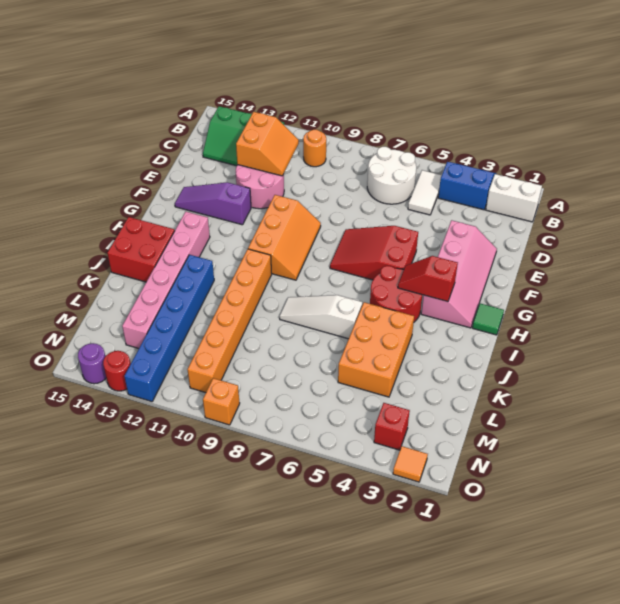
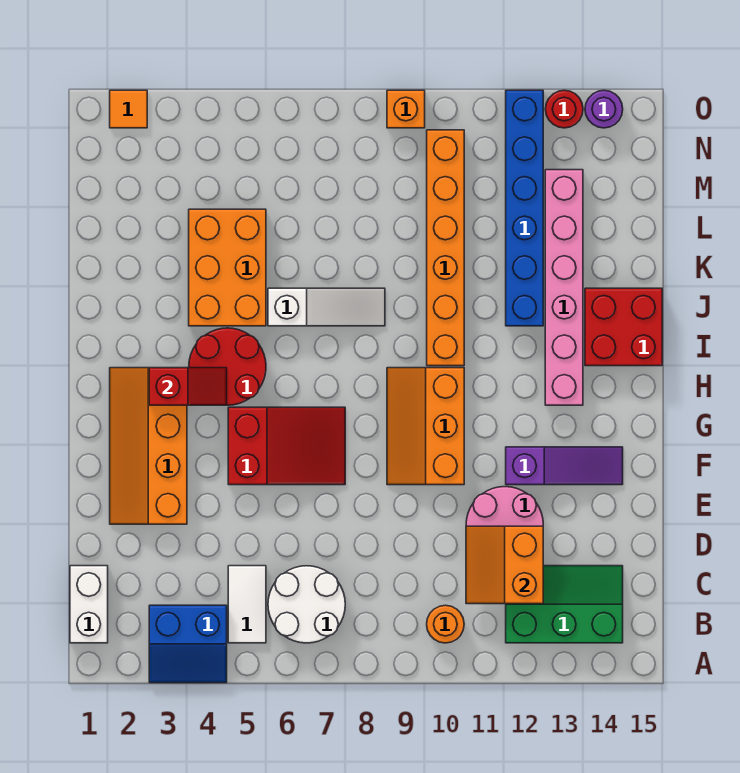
white 1x2 brick [486,174,542,222] -> white 1x2 brick turned to [70,566,108,643]
pink 2x4 slope [421,220,497,328] -> orange 2x4 slope [110,368,187,524]
green 1x1 tile [472,303,504,335] -> none
red 1x1 brick [374,403,410,450] -> none

